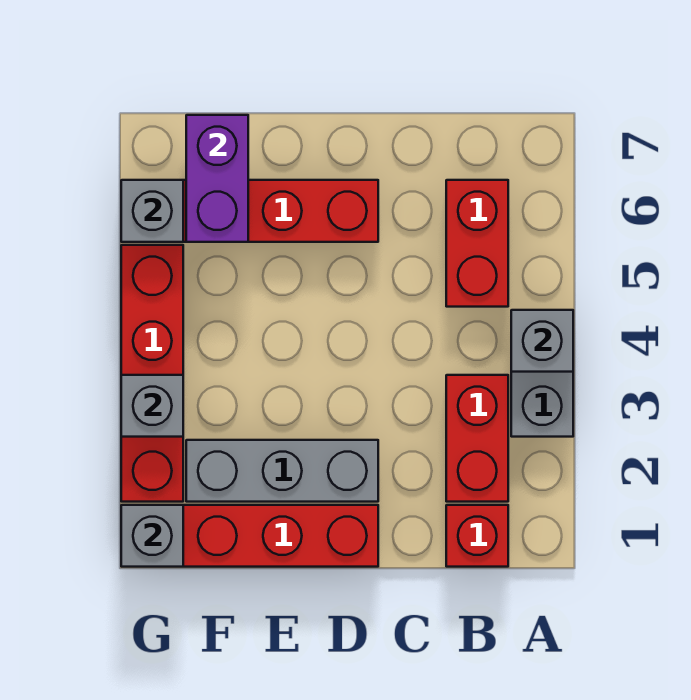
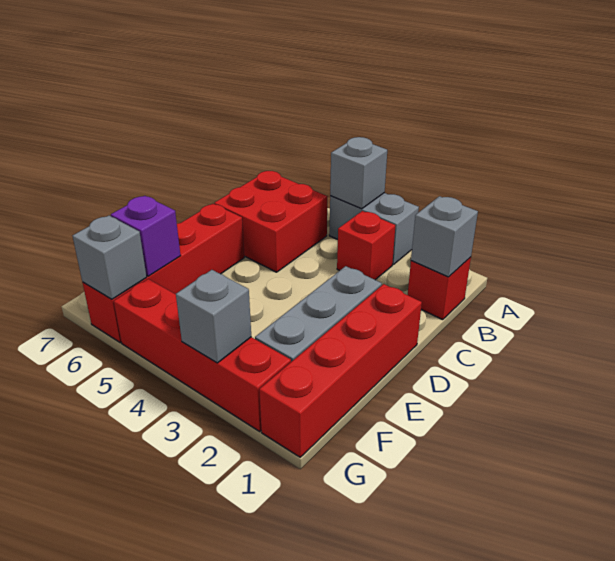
red 1x2 brick [446,375,508,502] -> red 1x1 brick [337,211,395,280]
red 1x2 brick [446,180,508,307] -> red 2x2 brick [214,171,328,272]
purple 1x2 brick [186,115,248,242] -> purple 1x1 brick [111,196,181,276]
grey 1x1 brick [121,505,183,567] -> grey 1x1 brick moved to [411,196,478,277]

